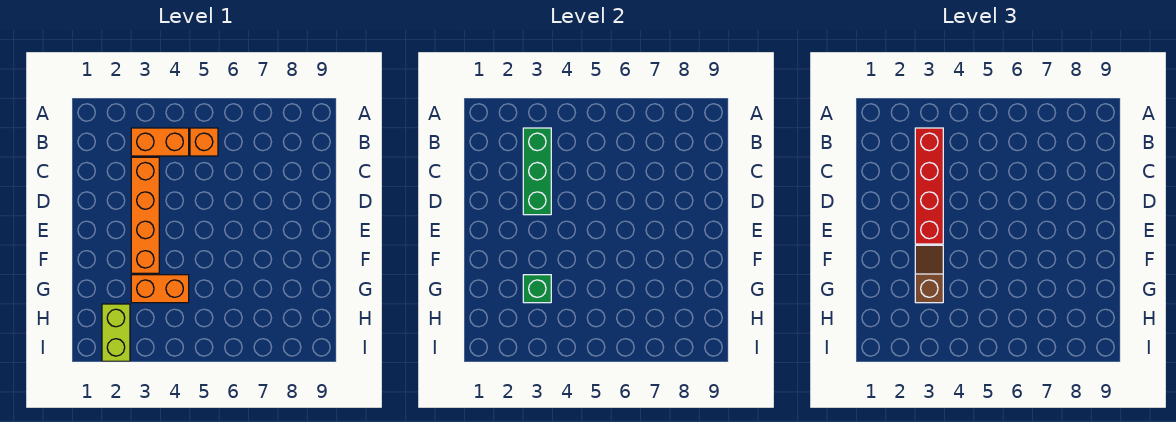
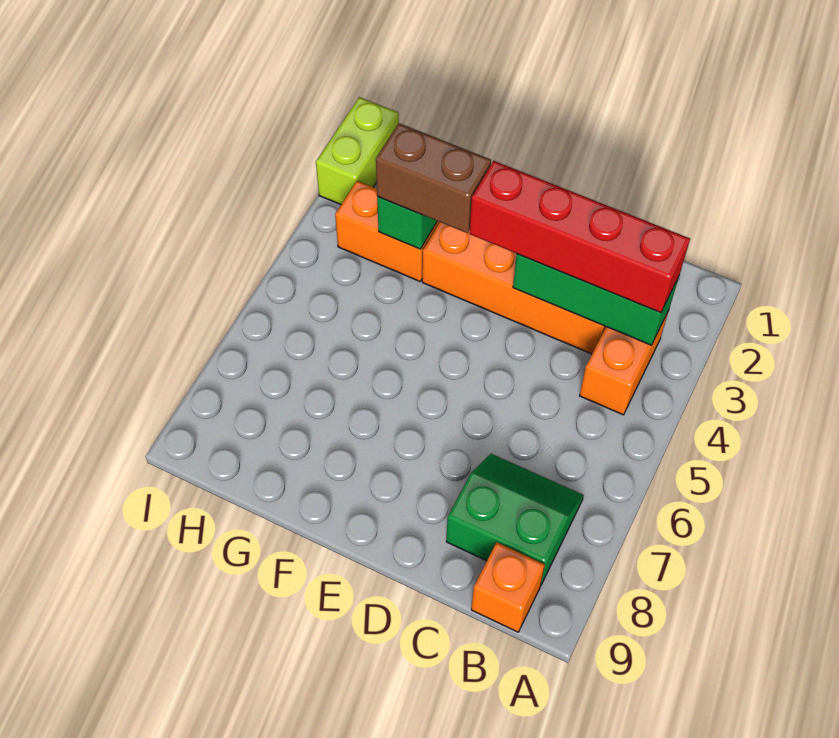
orange 1x1 brick [190,128,218,156] -> orange 1x1 brick moved to [471,542,545,632]
none -> green 2x2 slope [446,454,584,586]
brown 1x2 slope [915,245,943,303] -> brown 1x2 brick [376,123,491,233]
orange 1x2 brick [131,275,189,303] -> orange 1x2 brick turned to [335,181,440,281]
lime 1x2 brick [102,304,130,361] -> lime 1x2 brick turned to [316,97,399,205]

